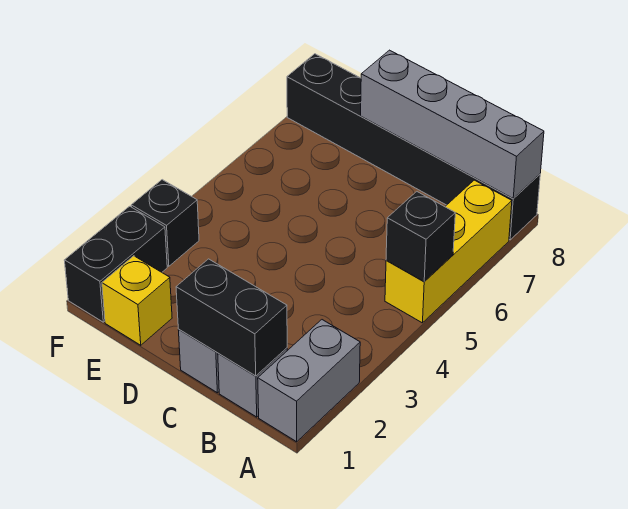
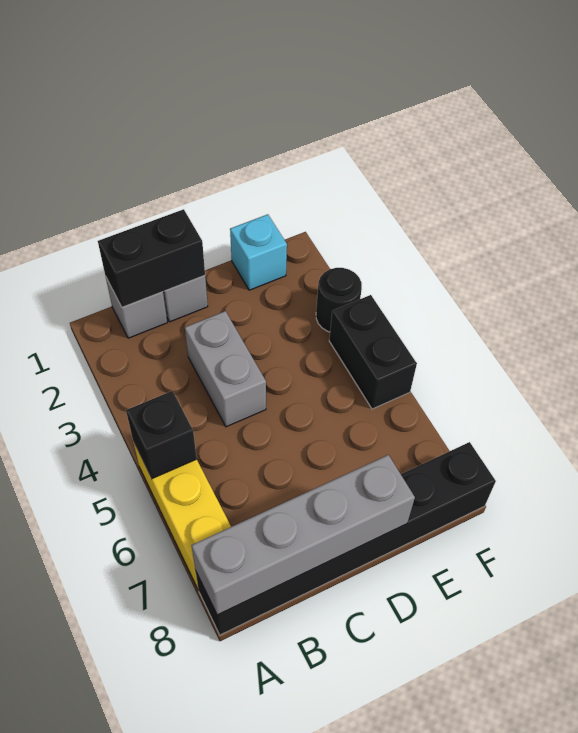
grey 1x2 brick [258,320,360,442] -> grey 1x2 brick moved to [185,311,266,427]
yellow 1x1 brick [102,256,172,345] -> cyan 1x1 brick [230,214,287,290]
black 1x2 brick [64,206,167,322] -> black 1x2 brick moved to [329,295,417,409]
black 1x1 brick [131,180,199,266] -> black 1x1 round brick [316,268,362,332]

